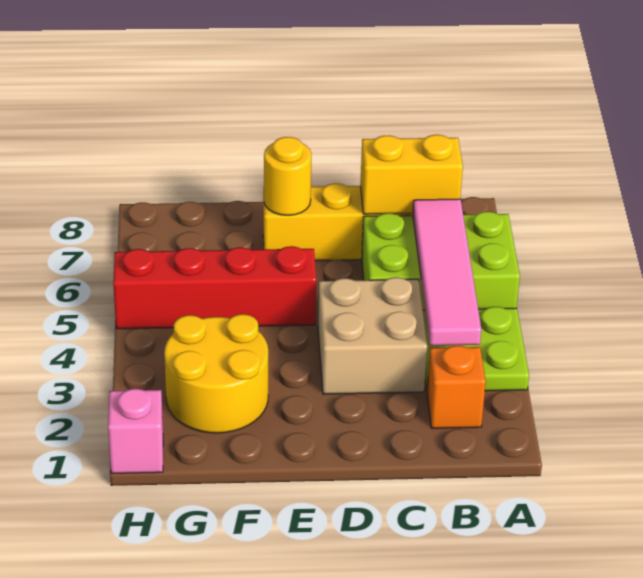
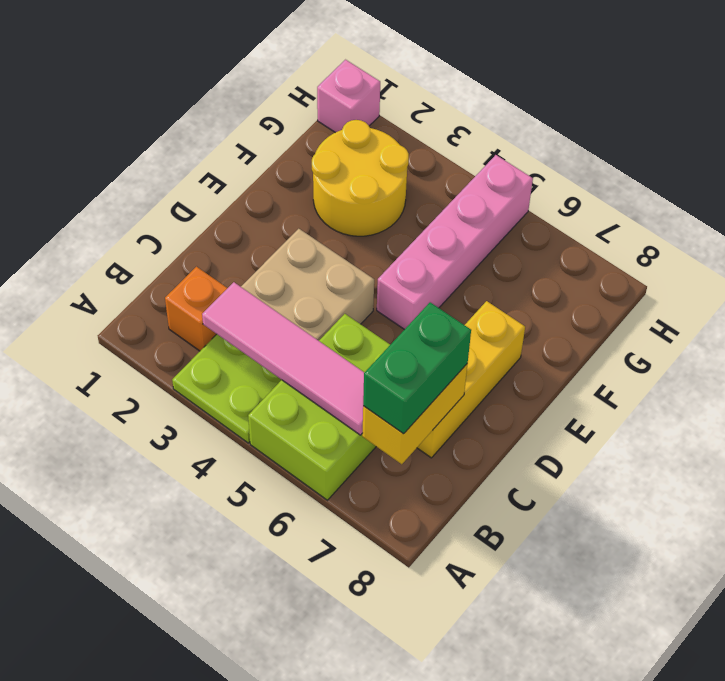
none -> green 1x2 brick [363,302,471,434]
red 1x4 brick [113,246,316,329] -> pink 1x4 brick [377,155,533,330]
yellow 1x1 round brick [264,137,312,215] -> none

